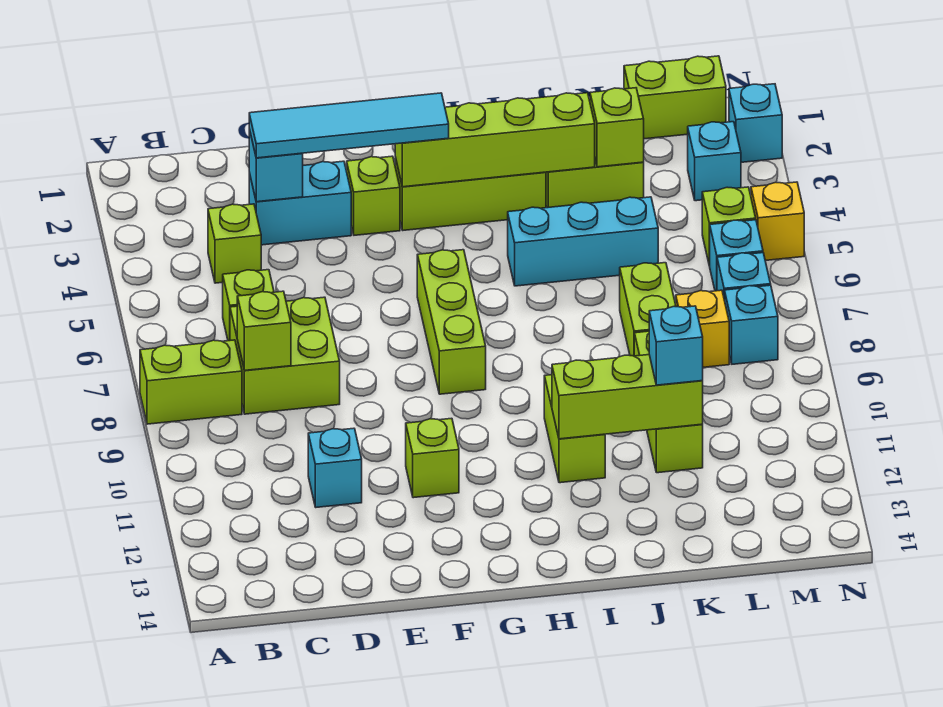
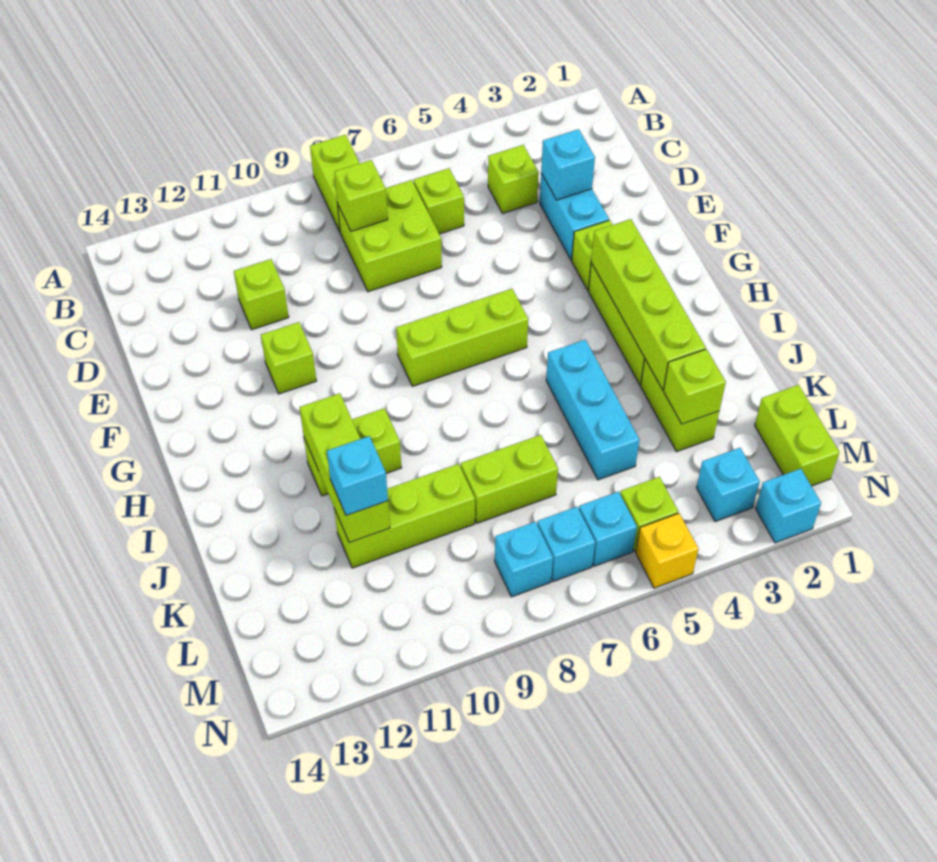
cyan 1x4 tile [249,93,449,158] -> none
cyan 1x1 brick [308,428,362,507] -> lime 1x1 brick [234,259,289,330]
yellow 1x1 brick [676,290,729,367] -> none

